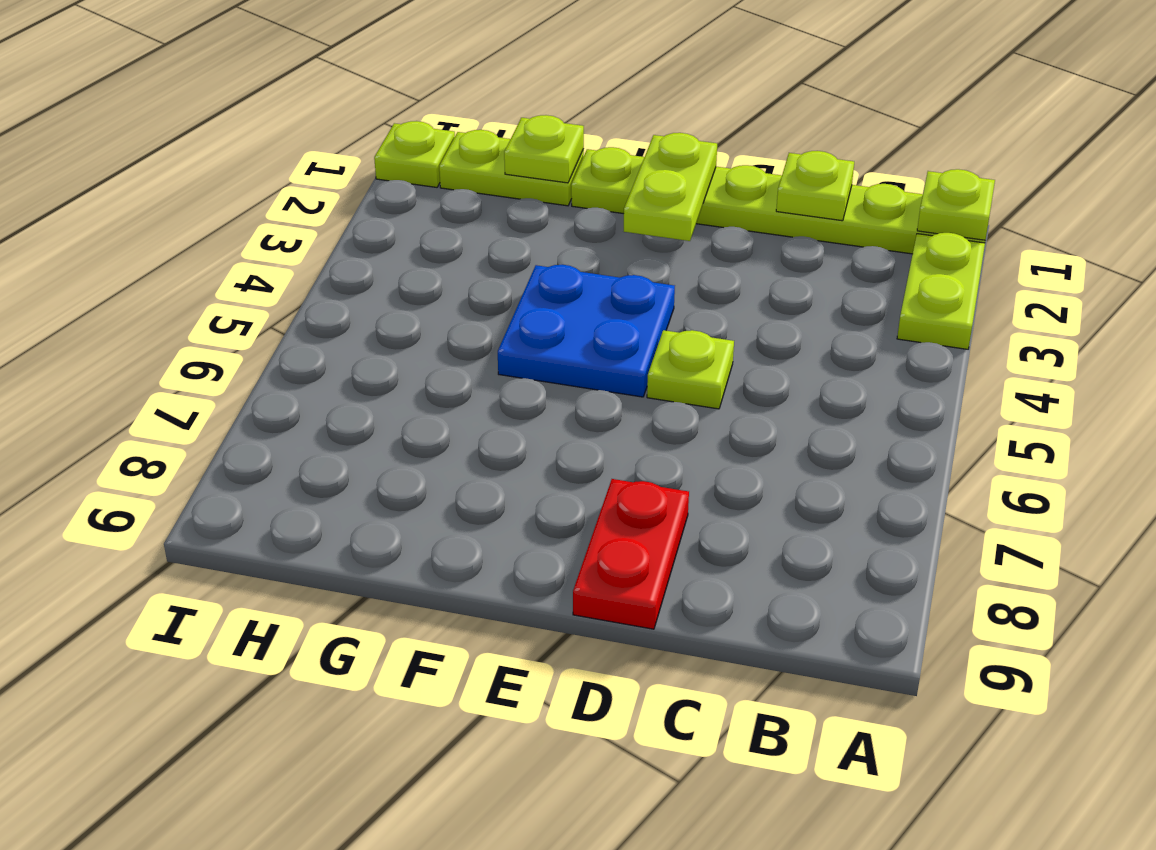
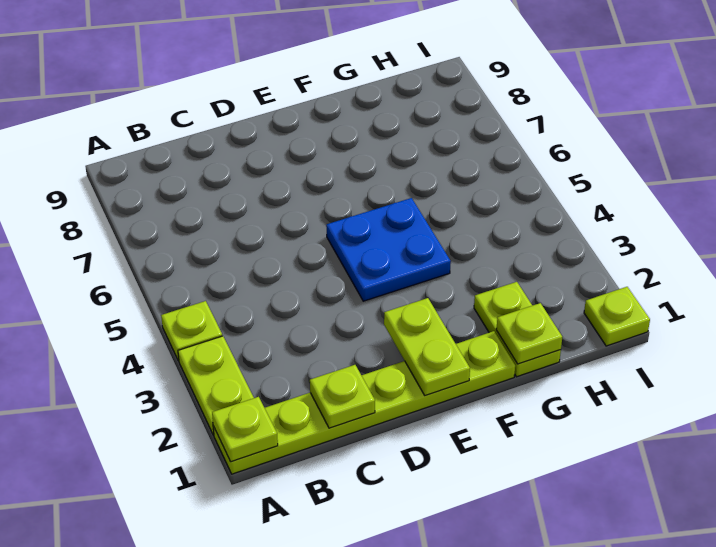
lime 1x1 plate [647,330,734,409] -> lime 1x1 plate moved to [161,301,222,361]
red 1x2 plate [573,479,689,629] -> none
lime 1x2 plate [439,130,584,206] -> lime 1x2 plate turned to [474,282,561,377]

